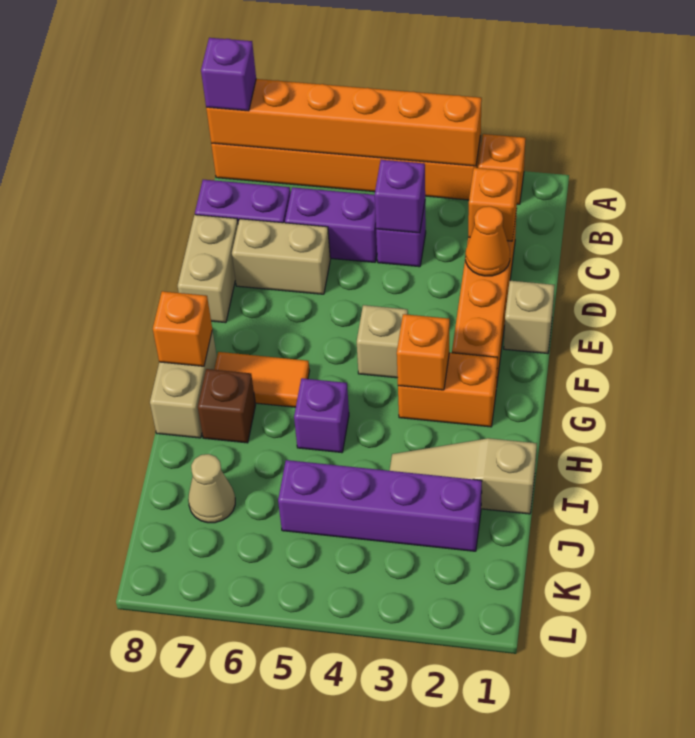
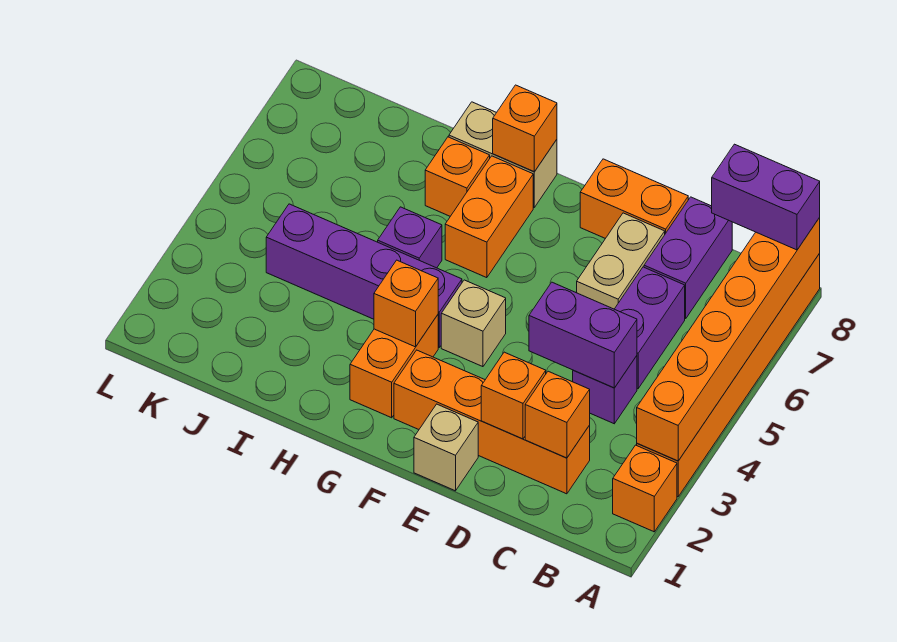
purple 1x1 brick [201,38,256,111] -> purple 1x2 brick [712,144,820,250]
purple 1x1 brick [375,160,425,233] -> purple 1x2 brick [529,282,637,388]
orange 1x1 cone [465,206,510,276] -> orange 1x1 brick [481,352,546,439]
tan 1x2 brick [178,215,238,323] -> orange 1x2 brick [580,159,688,238]
orange 1x2 tile [214,352,309,407] -> orange 1x2 brick [445,156,533,278]
brown 1x1 brick [198,369,255,443] -> orange 1x1 brick [425,137,490,216]
tan 1x3 slope [390,438,537,514] -> none
purple 1x4 brick [278,460,482,551] -> purple 1x4 brick turned to [266,204,462,347]
tan 1x1 cone [188,454,235,523] -> none

